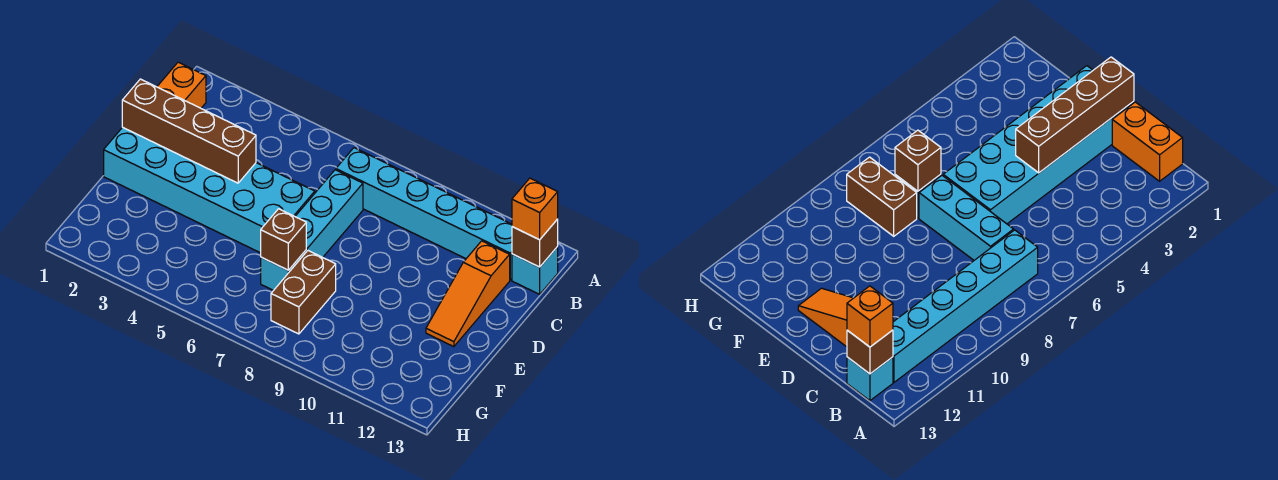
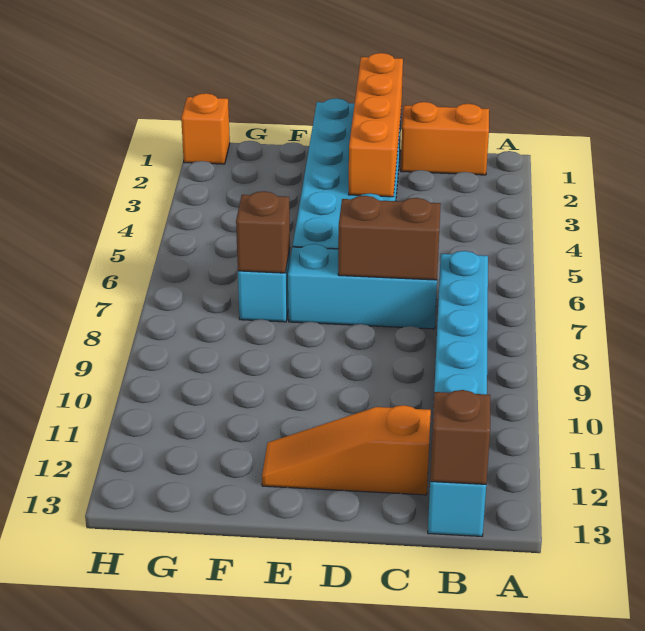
orange 1x1 brick [512,178,558,240] -> orange 1x1 brick moved to [181,93,230,164]
brown 1x4 brick [122,79,256,183] -> orange 1x4 brick [349,53,403,197]
brown 1x2 brick [271,251,336,334] -> brown 1x2 brick moved to [338,196,441,280]

